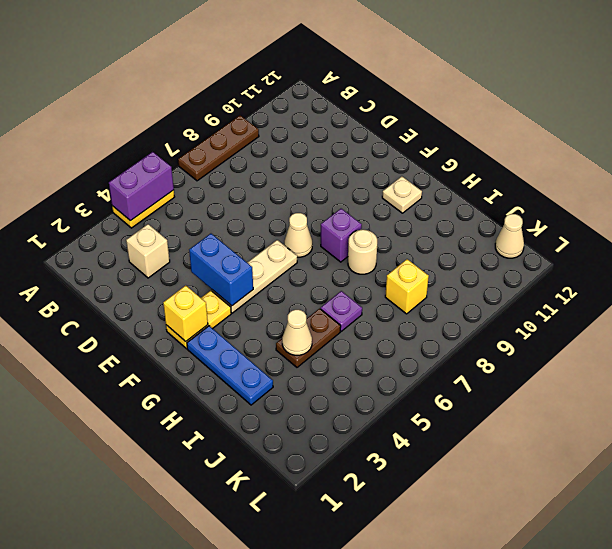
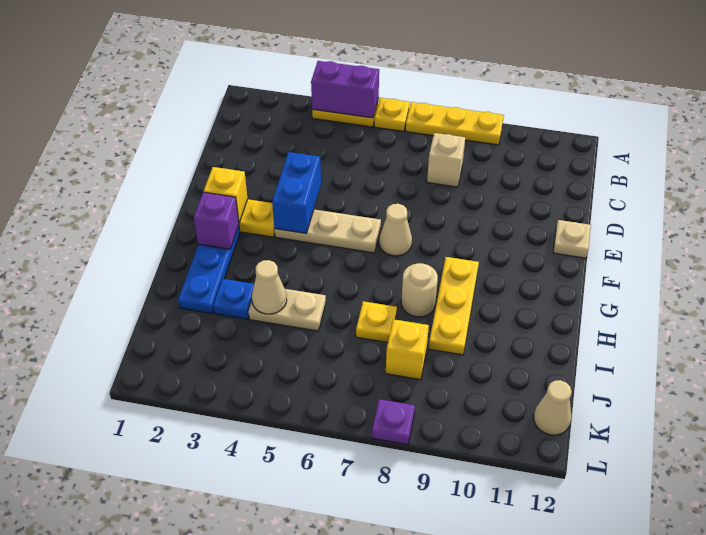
none -> yellow 1x1 plate [374,98,410,131]
brown 1x3 plate [178,115,259,181] -> yellow 1x3 plate [406,102,504,145]
tan 1x1 brick [126,224,170,278] -> tan 1x1 brick moved to [427,133,465,187]
purple 1x1 brick [321,209,362,262] -> purple 1x1 brick moved to [194,192,239,249]
none -> yellow 1x3 plate [429,257,479,355]
tan 1x1 plate [382,176,422,213] -> tan 1x1 plate moved to [553,220,591,258]
none -> blue 1x1 plate [213,279,254,319]
brown 1x2 plate [276,309,341,367] -> tan 1x2 plate [248,289,326,331]
purple 1x1 plate [321,291,362,331] -> purple 1x1 plate moved to [372,399,415,445]
none -> yellow 1x1 plate [356,301,397,342]

